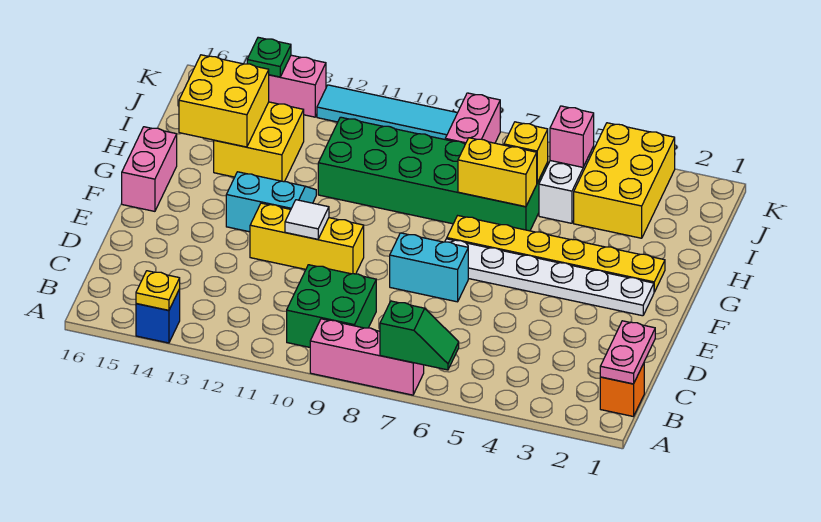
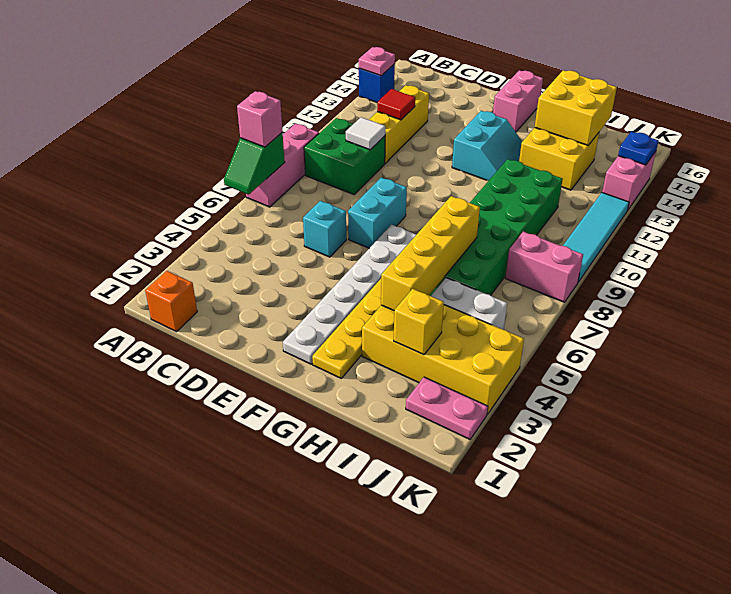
yellow 1x1 plate [136,271,180,310] -> pink 1x1 plate [359,47,395,76]
pink 1x2 plate [600,321,655,384] -> pink 1x2 plate moved to [406,377,488,439]
none -> red 1x1 tile [377,89,415,120]
none -> cyan 1x1 brick [303,201,346,257]
yellow 1x3 brick [250,203,364,274] -> yellow 1x3 brick moved to [369,85,429,163]
white 1x1 tile [285,200,329,239] -> white 1x1 tile moved to [346,117,385,150]
pink 1x2 brick [122,127,177,211] -> pink 1x2 brick turned to [493,70,543,132]
yellow 1x2 brick [458,138,537,207] -> yellow 1x4 brick [381,196,480,311]
yellow 2x3 brick [574,123,675,238] -> yellow 2x4 brick [362,305,524,414]
yellow 1x1 brick [504,122,548,183] -> yellow 1x1 brick moved to [394,289,444,355]
pink 1x1 brick [550,106,594,167] -> pink 1x1 brick moved to [237,91,282,147]
green 1x1 plate [247,37,291,77] -> blue 1x1 plate [618,132,658,165]

